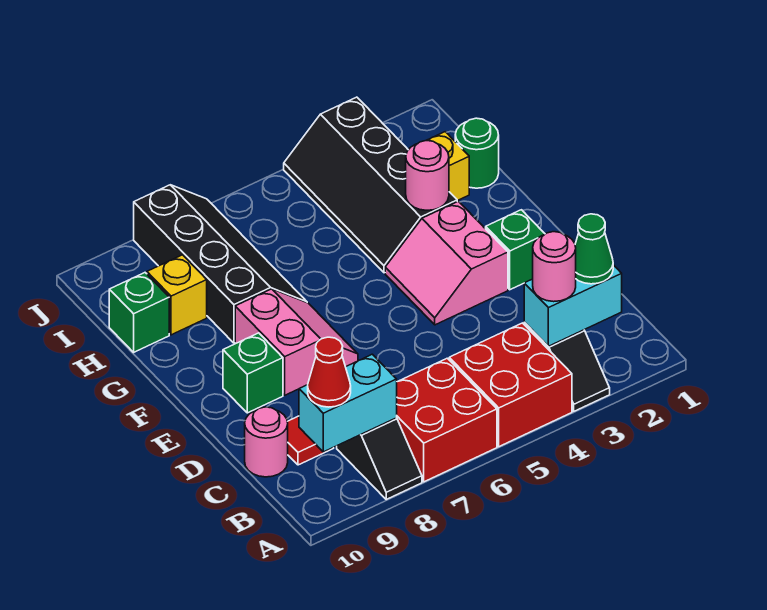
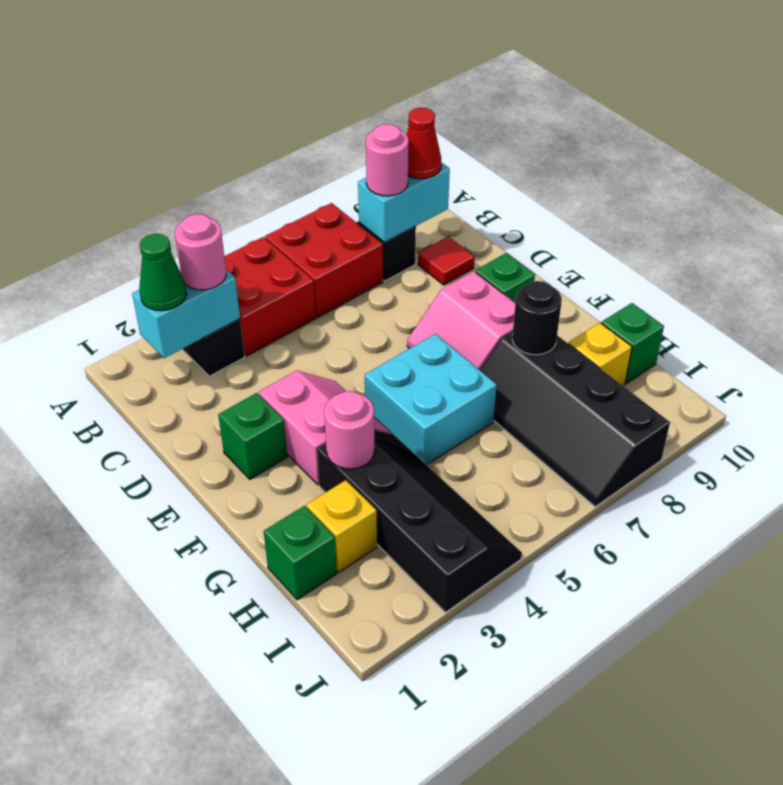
pink 1x1 round brick [245,407,288,477] -> pink 1x1 round brick moved to [366,124,409,196]
none -> cyan 2x2 brick [365,334,497,465]
none -> black 1x1 round brick [512,281,562,355]
green 1x1 round brick [455,118,499,188] -> green 1x1 brick [264,506,337,600]

